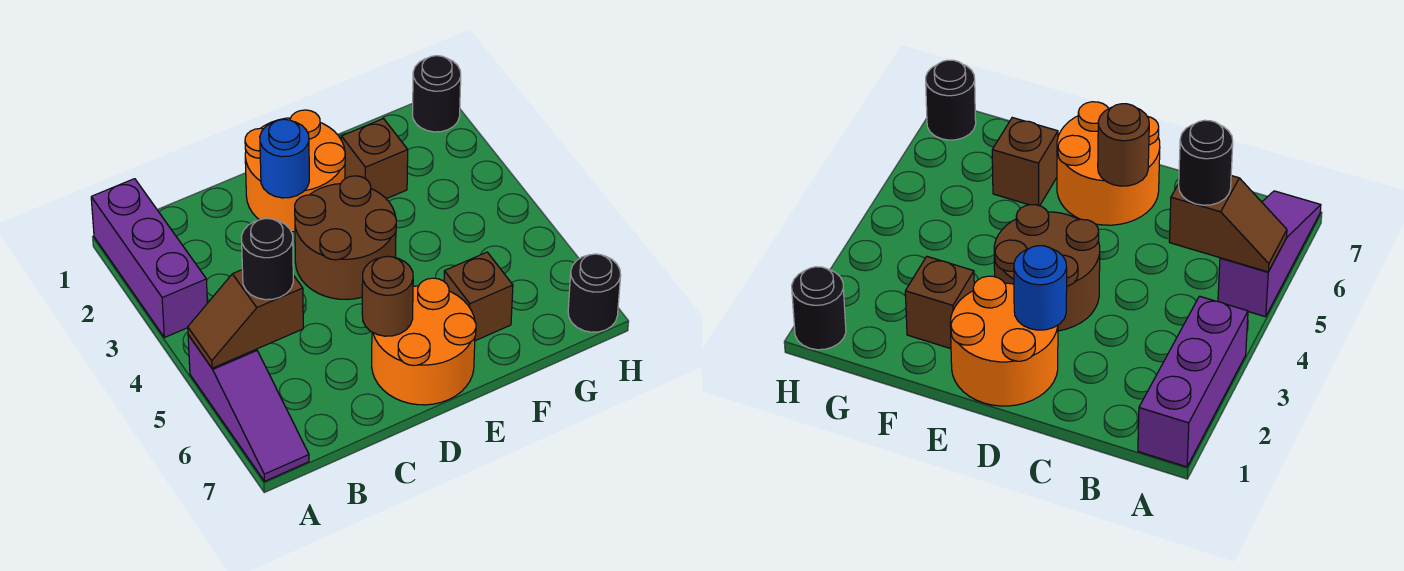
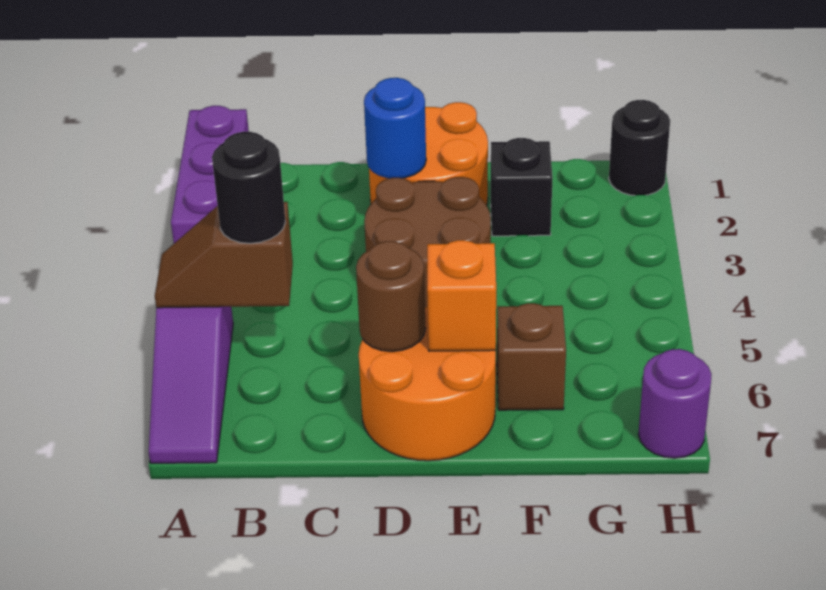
none -> orange 1x1 brick [427,240,496,351]
brown 1x1 brick [341,119,408,199] -> black 1x1 brick [491,138,553,236]
black 1x1 round brick [568,254,621,332] -> purple 1x1 round brick [638,349,712,458]

